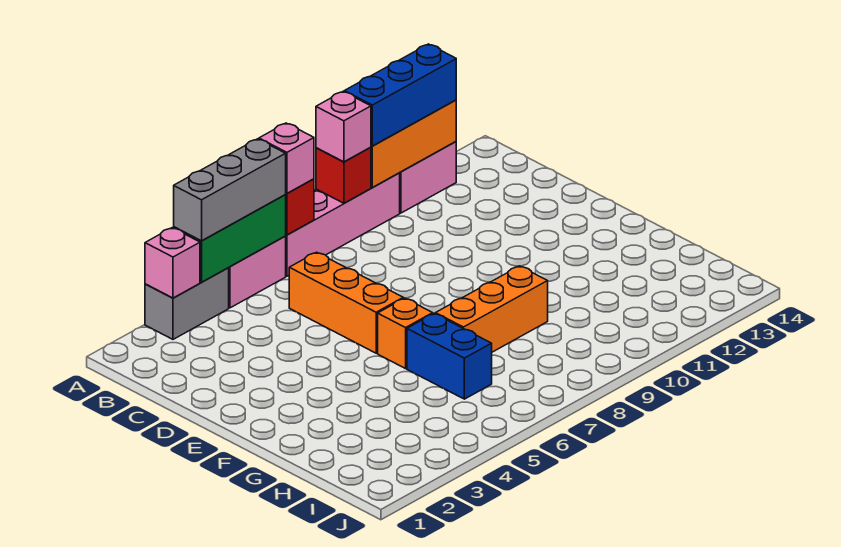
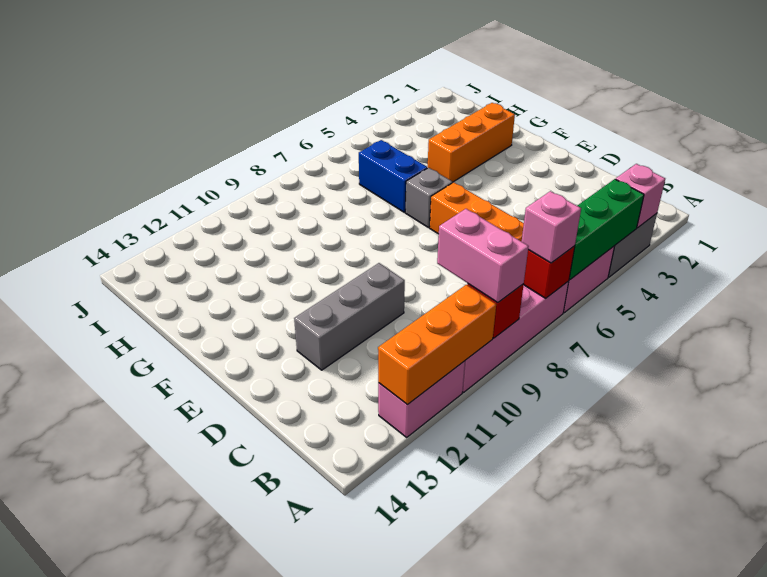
grey 1x3 brick [174,139,286,241] -> grey 1x3 brick moved to [294,263,405,370]
pink 1x1 brick [316,92,371,162] -> pink 1x2 brick [437,209,529,303]
blue 1x3 brick [344,44,456,146] -> none
orange 1x1 brick [378,298,433,369] -> grey 1x1 brick [405,168,452,228]
orange 1x3 brick [435,266,548,352] -> orange 1x3 brick moved to [428,103,515,182]

